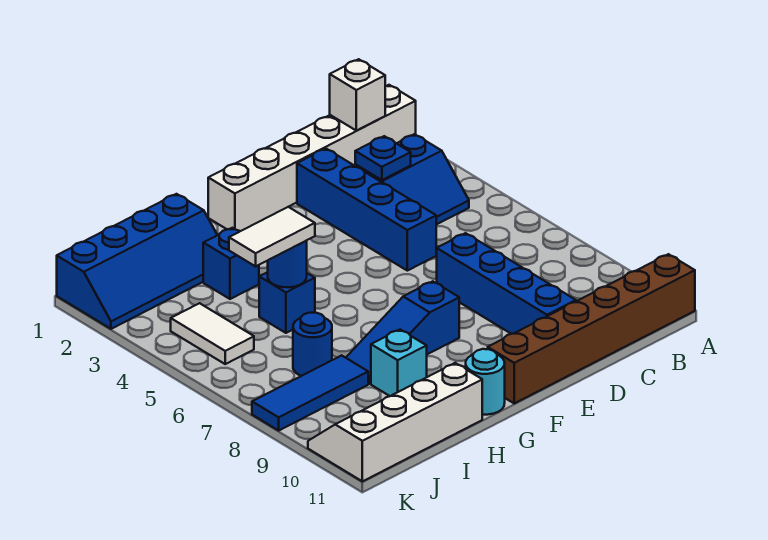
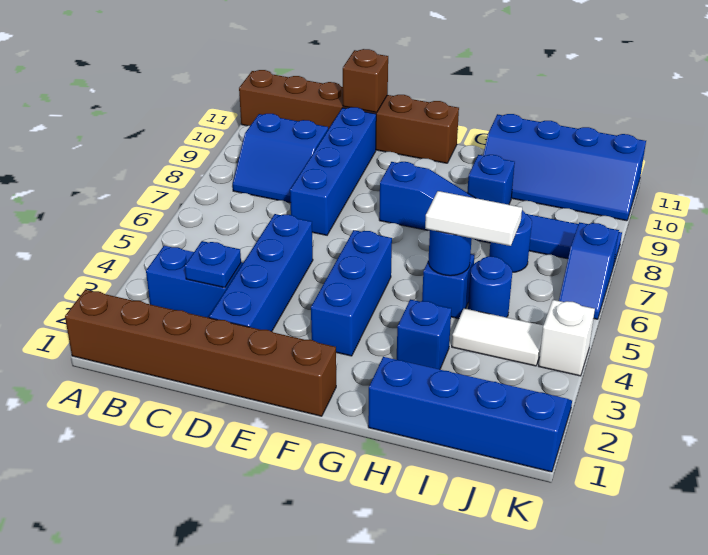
white 1x6 brick [208,85,416,231] -> brown 1x6 brick [65,290,336,416]
white 1x1 brick [330,59,385,131] -> white 1x1 brick moved to [539,300,595,376]
none -> blue 2x2 slope [233,114,328,203]
none -> brown 1x1 brick [343,49,388,112]
none -> blue 1x3 brick [311,230,392,356]
cyan 1x1 round brick [466,349,505,415] -> none
cyan 1x1 brick [371,330,427,396] -> blue 1x1 brick [467,155,515,205]
white 2x4 slope [308,363,482,481] -> blue 2x4 slope [483,114,646,221]
none -> blue 1x1 round brick [468,256,512,317]
white 1x2 tile [171,303,254,364] -> white 1x2 tile turned to [452,308,543,366]
none -> blue 1x2 slope [559,222,619,319]

